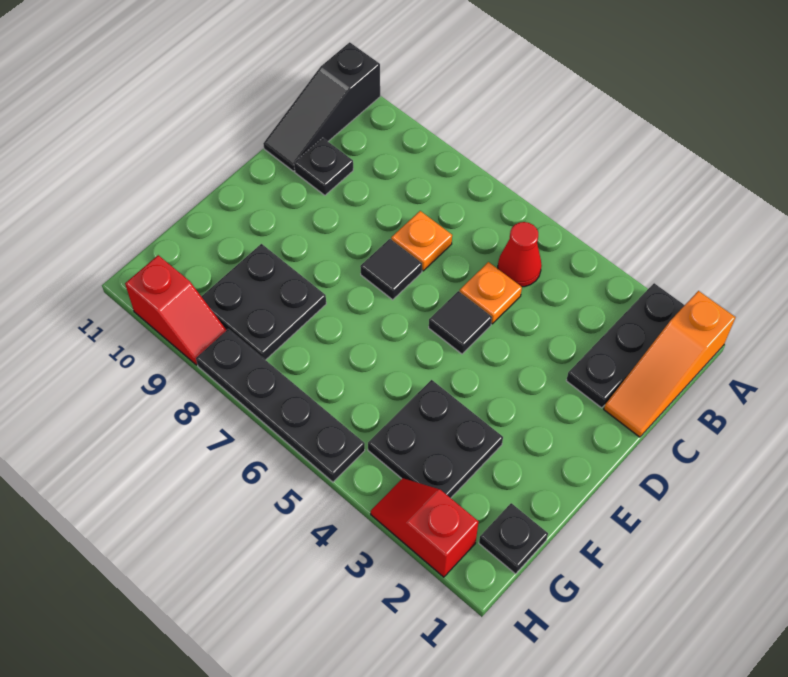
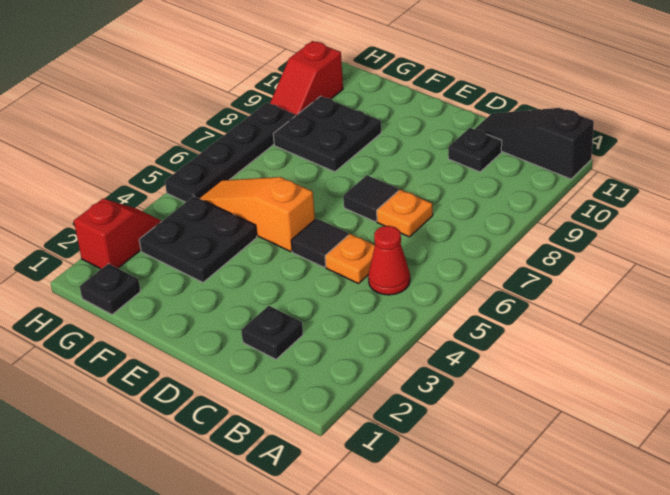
orange 1x3 slope [604,291,736,437] -> orange 1x3 slope moved to [199,177,315,251]
black 1x3 plate [566,283,685,408] -> black 1x1 plate [241,306,303,359]

